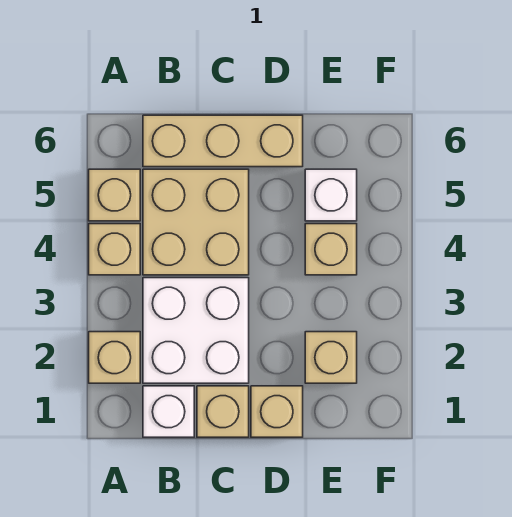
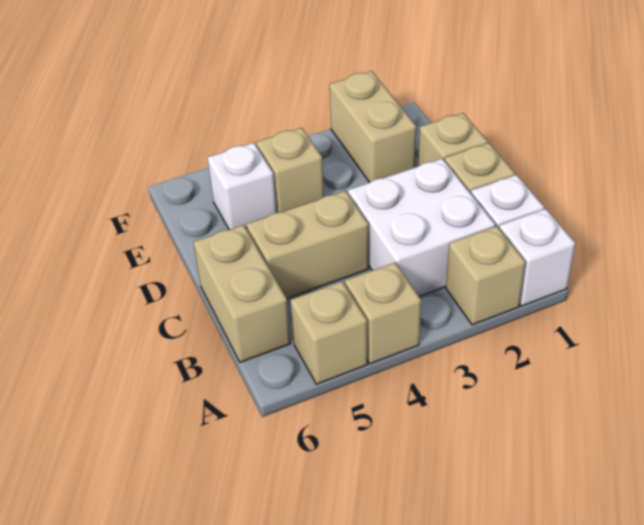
none -> white 1x1 brick [499,209,575,306]
tan 2x2 brick [143,169,249,275] -> tan 1x2 brick [246,191,369,298]
tan 1x3 brick [143,115,303,167] -> tan 1x2 brick [194,225,290,362]
tan 1x1 brick [305,332,357,383] -> tan 1x2 brick [330,71,416,183]

